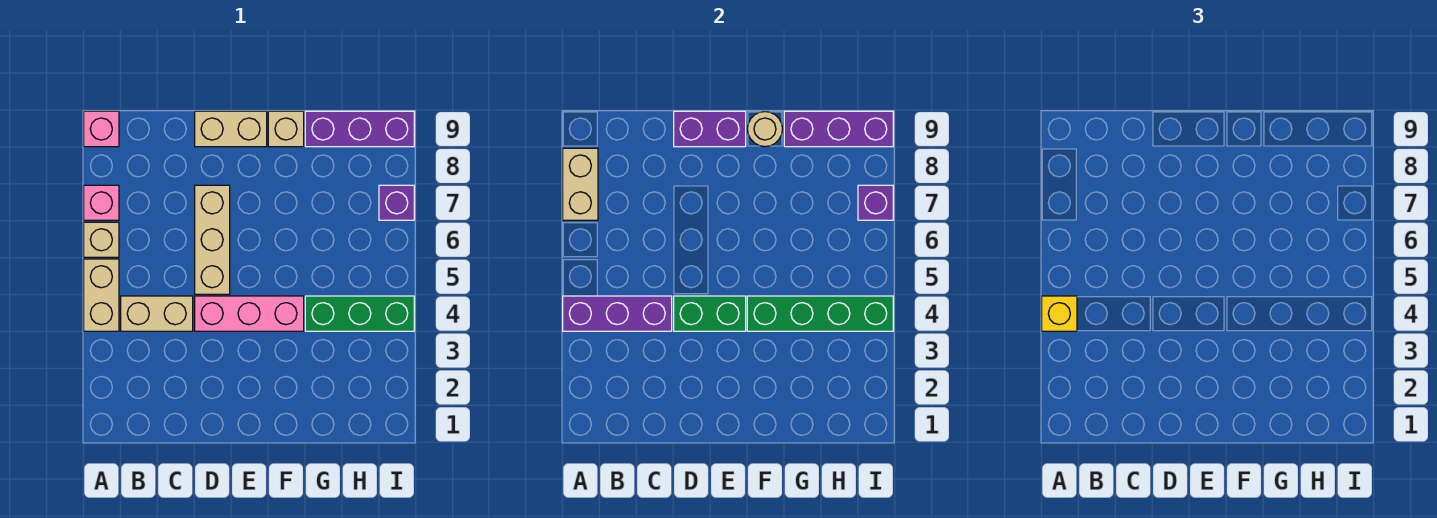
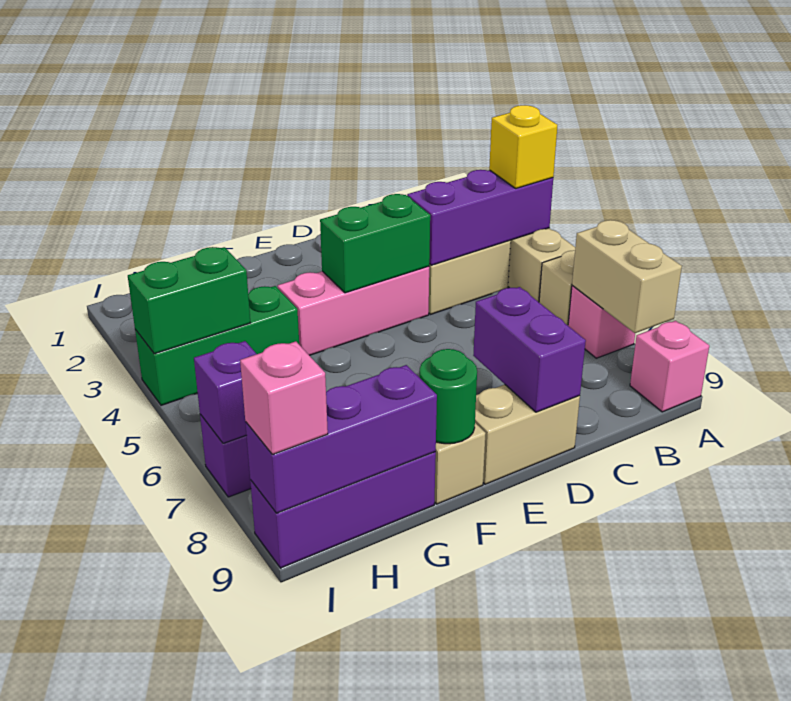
tan 1x3 brick [195,185,230,294] -> none
purple 1x2 brick [674,111,746,147] -> purple 1x2 brick turned to [473,287,586,412]
green 1x4 brick [747,296,893,331] -> green 1x2 brick [128,247,250,354]
tan 1x1 round brick [747,112,782,147] -> green 1x1 round brick [420,349,477,444]
none -> pink 1x1 brick [240,341,328,455]

